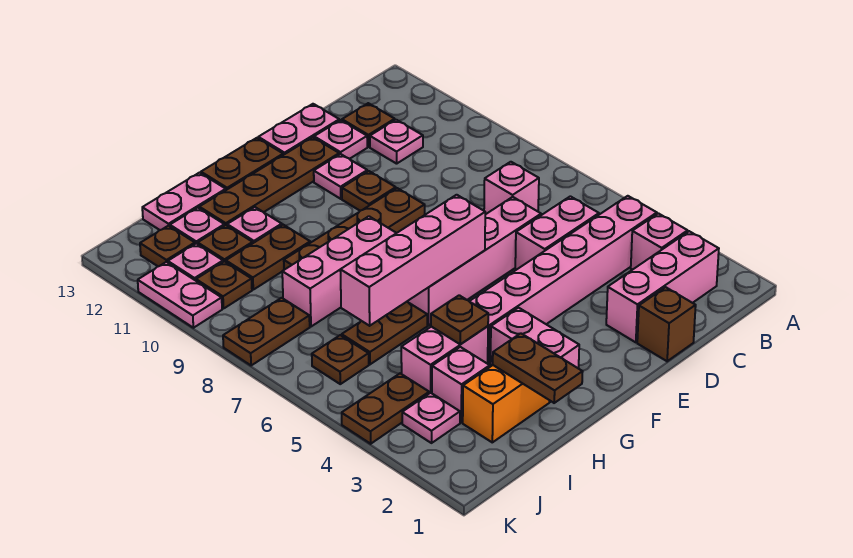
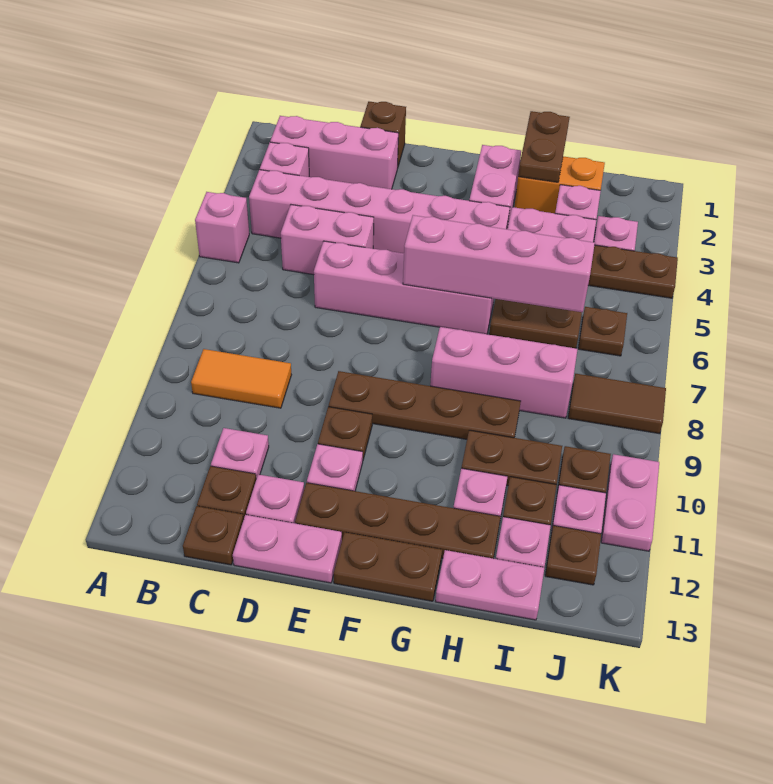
none -> orange 1x2 tile [191,349,291,408]
pink 1x1 brick [484,162,539,215] -> pink 1x1 brick moved to [195,192,249,263]
brown 1x1 plate [431,295,488,344] -> brown 1x1 plate moved to [183,506,244,565]
brown 1x2 plate [223,298,310,366] -> brown 1x2 tile [568,374,666,434]

